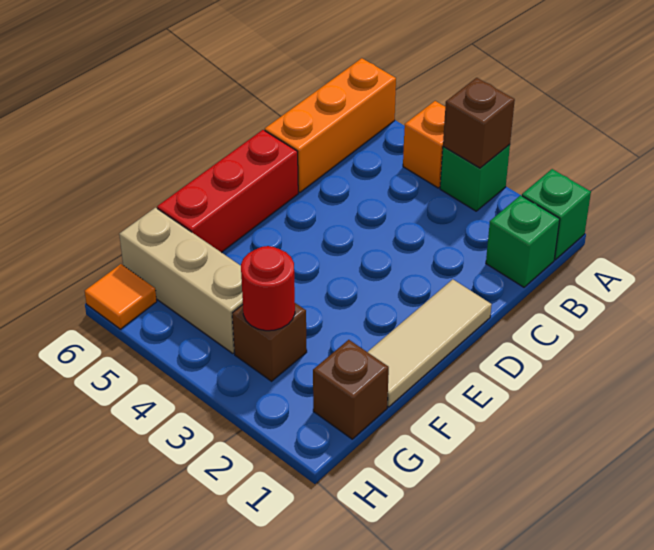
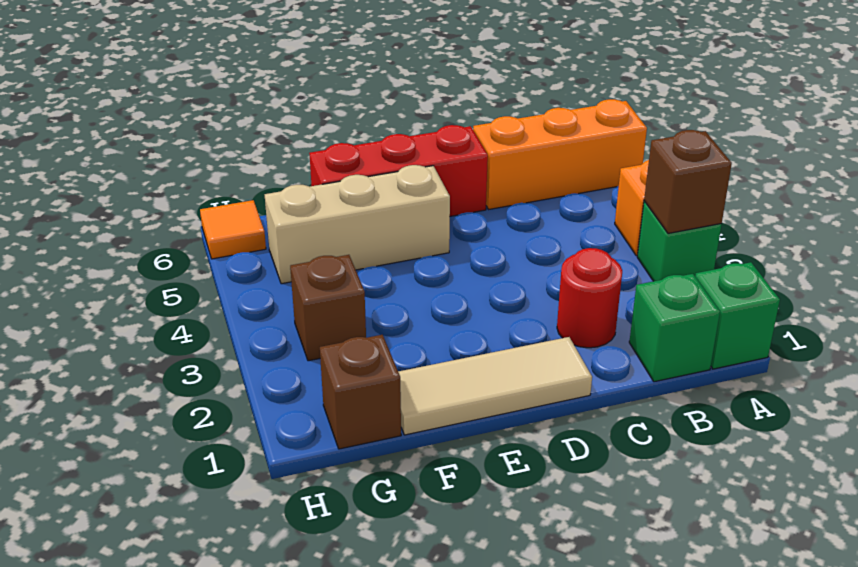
red 1x1 round brick [241,246,295,331] -> red 1x1 round brick moved to [557,248,622,348]
tan 1x3 brick [119,208,243,353] -> tan 1x3 brick turned to [265,165,450,284]

